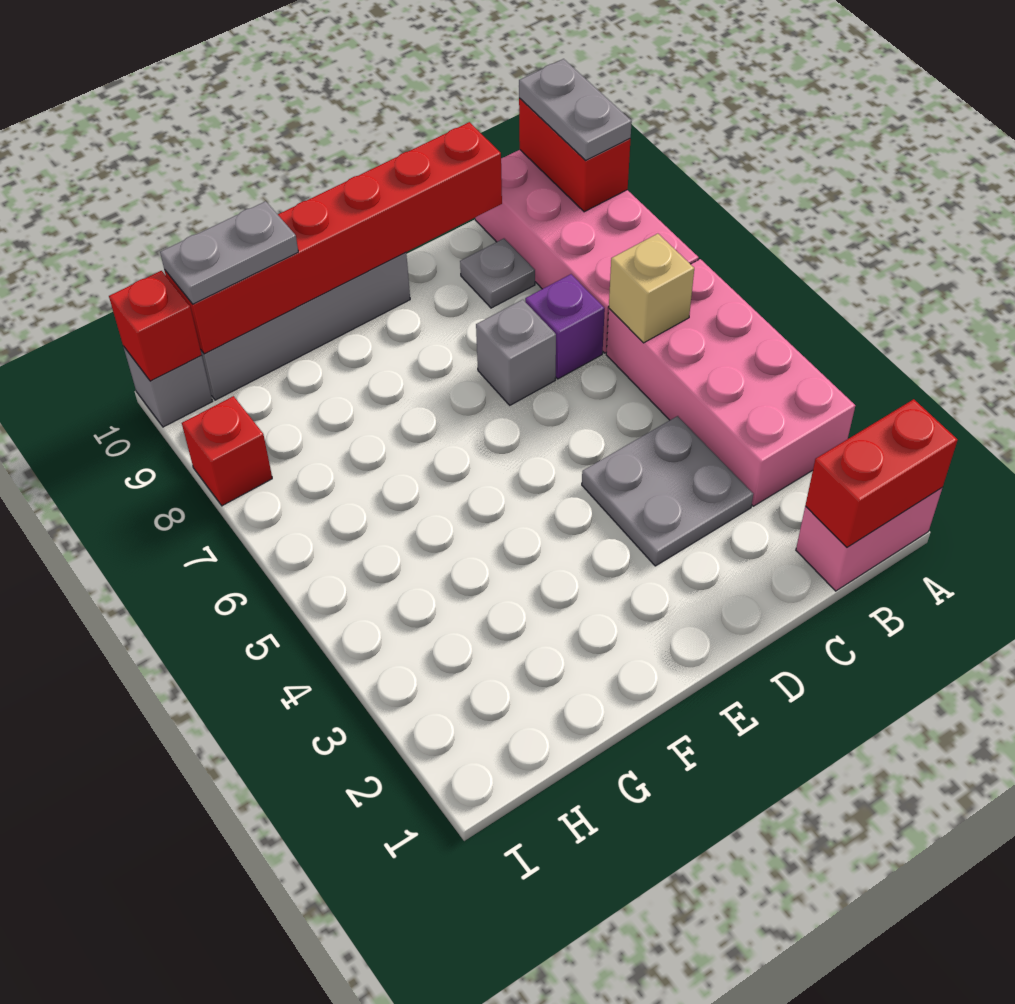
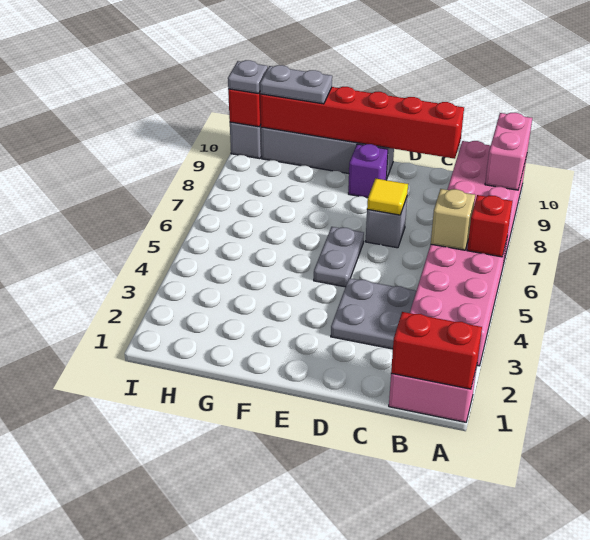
red 1x2 brick [519,98,631,212] -> pink 1x2 brick [485,113,532,190]
grey 1x2 plate [519,59,632,161] -> grey 1x2 plate moved to [314,227,364,287]
purple 1x1 brick [525,274,605,379] -> purple 1x1 brick moved to [348,144,388,198]
grey 1x1 plate [460,239,535,308] -> grey 1x1 plate moved to [228,60,268,94]
none -> yellow 1x1 tile [367,178,408,215]
red 1x1 brick [182,396,272,506] -> red 1x1 brick moved to [467,195,512,257]

